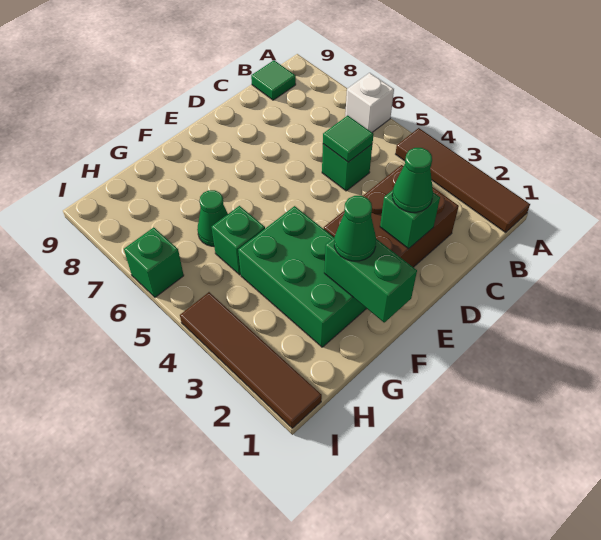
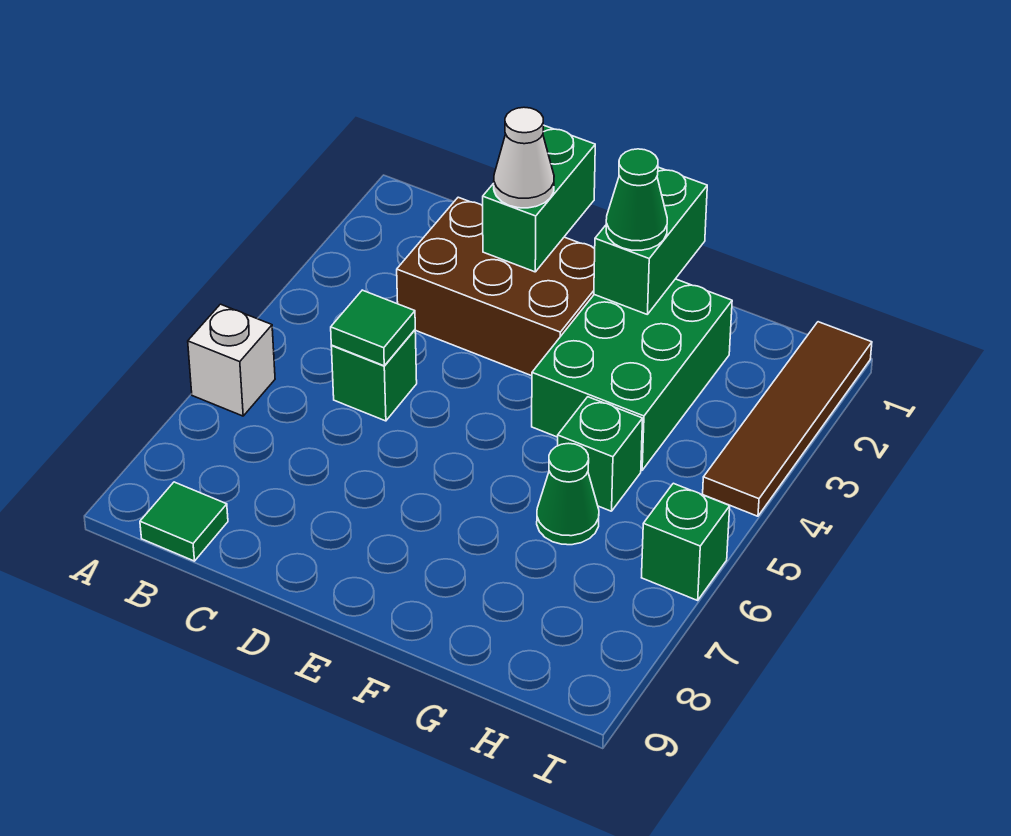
brown 1x4 tile [396,128,530,233] -> none
green 1x1 brick [380,190,440,249] -> green 1x2 brick [483,125,595,272]
green 1x1 cone [392,148,433,212] -> white 1x1 cone [494,107,554,208]

